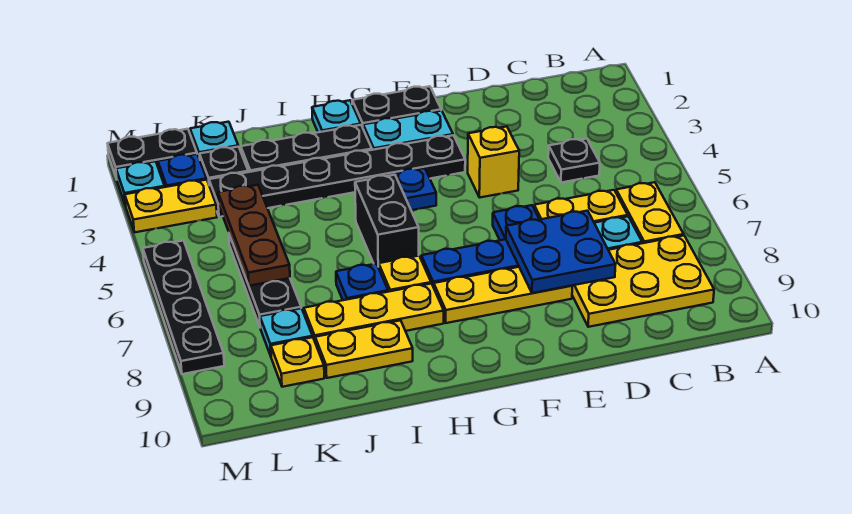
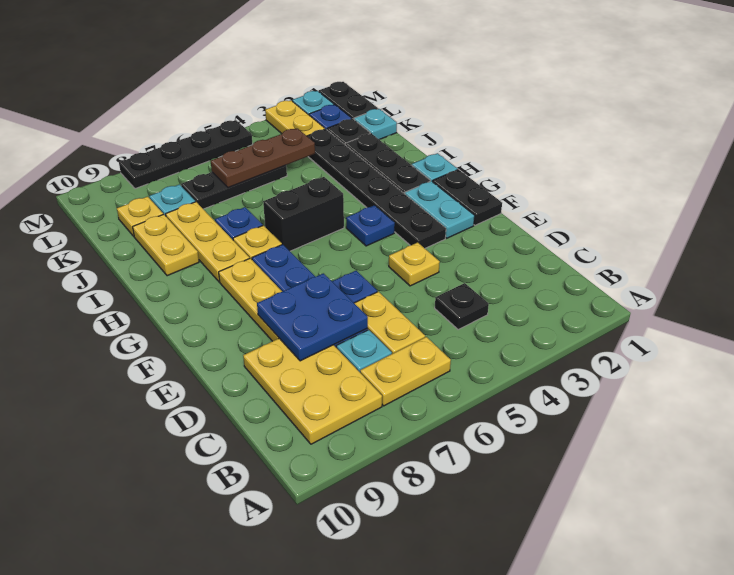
yellow 1x1 brick [468,127,519,198] -> yellow 1x1 plate [389,242,440,286]

